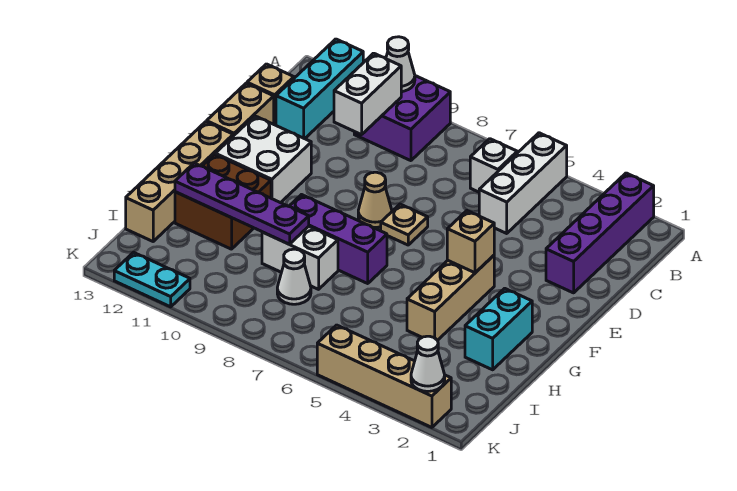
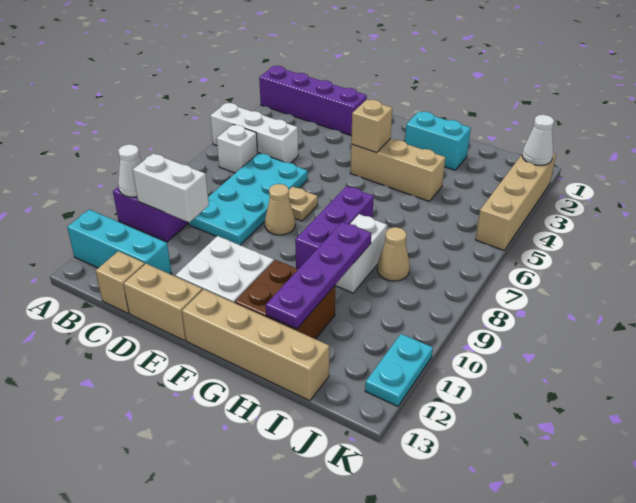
none -> cyan 2x4 plate [188,153,308,245]
white 1x1 cone [277,249,311,304] -> tan 1x1 cone [377,227,410,281]

